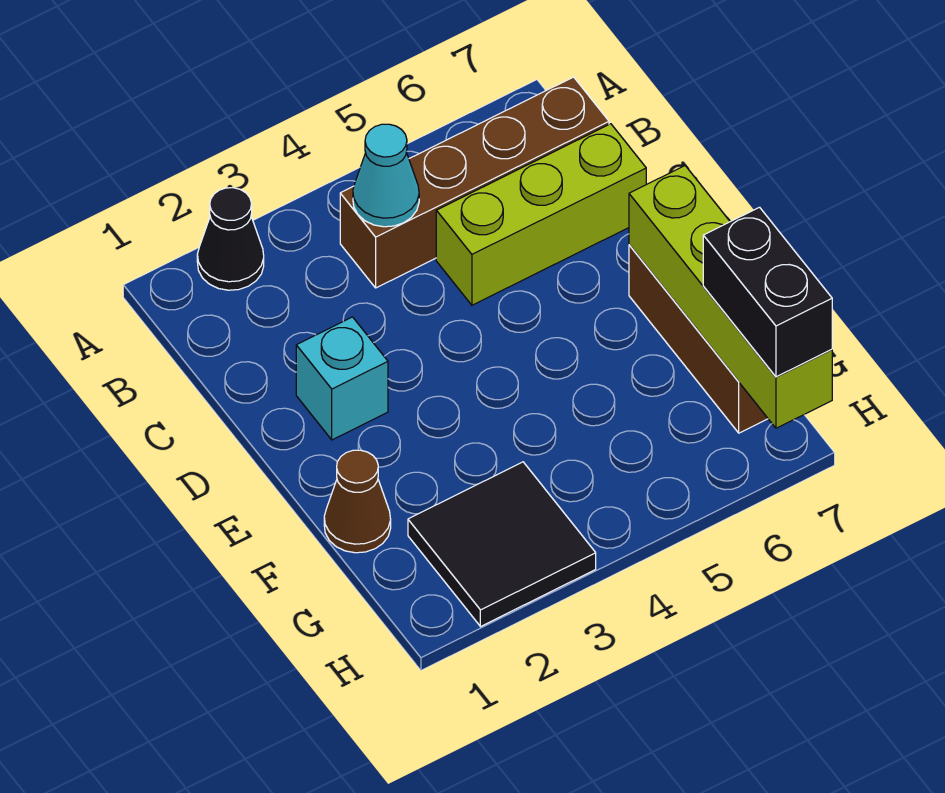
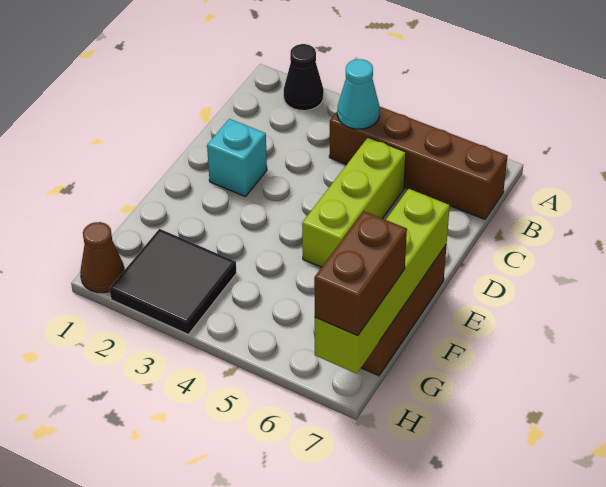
lime 1x3 brick [436,124,646,305] -> lime 1x3 brick turned to [302,137,406,267]
brown 1x1 cone [324,450,391,553] -> brown 1x1 cone moved to [80,222,125,293]
black 1x2 brick [703,207,832,377] -> brown 1x2 brick [314,211,407,336]

